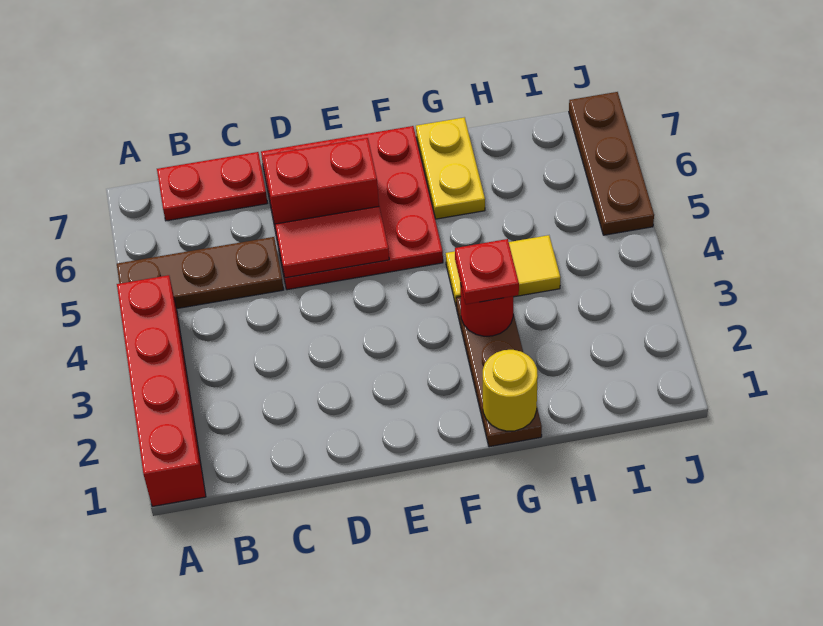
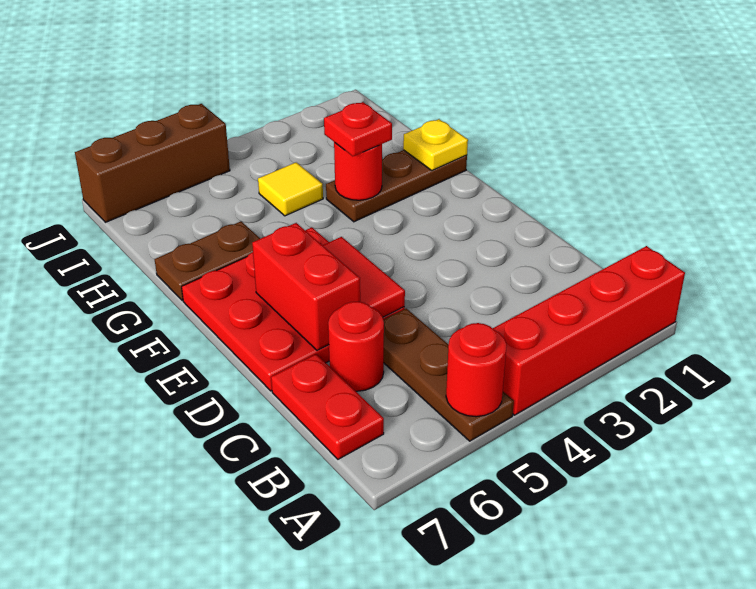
none -> red 1x1 round brick [446,323,507,417]
none -> red 1x1 round brick [328,302,384,391]
yellow 1x1 round brick [483,350,538,431] -> yellow 1x1 plate [403,119,468,170]
yellow 1x2 tile [446,235,561,305] -> yellow 1x1 tile [258,162,323,216]
yellow 1x2 plate [416,117,485,219] -> brown 1x2 plate [154,221,260,301]
brown 1x3 plate [569,92,654,235] -> brown 1x3 brick [75,104,230,222]

